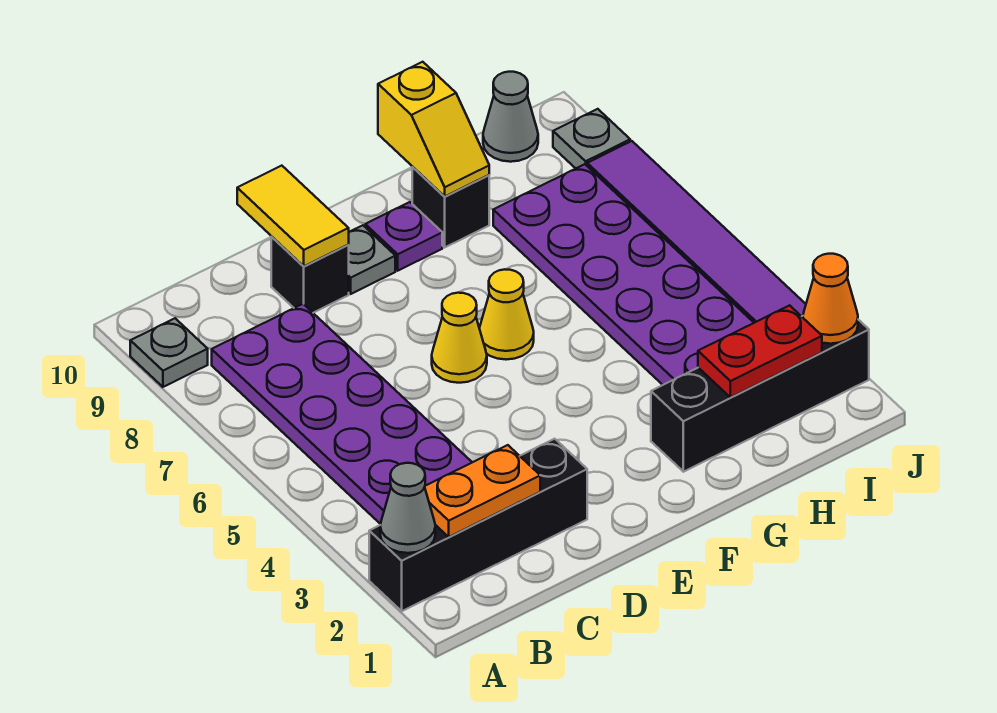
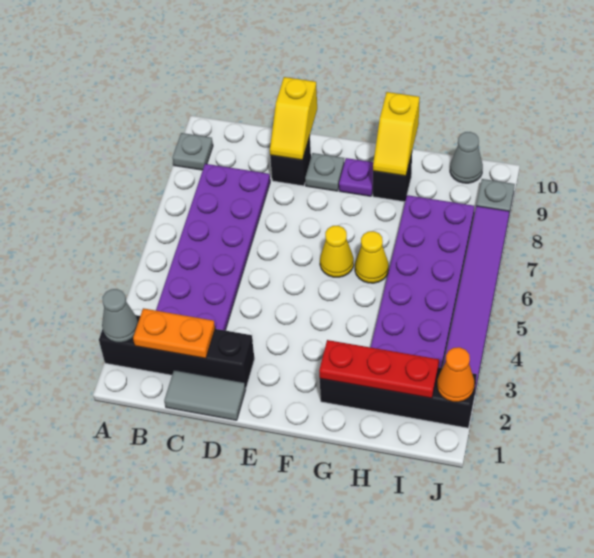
none -> grey 1x2 tile [164,370,246,420]
yellow 1x2 tile [237,166,349,266] -> yellow 1x2 slope [270,77,317,160]
yellow 1x1 cone [432,293,487,383] -> yellow 1x1 cone moved to [355,231,389,283]
red 1x2 plate [698,305,822,397] -> red 1x3 plate [319,340,439,398]

